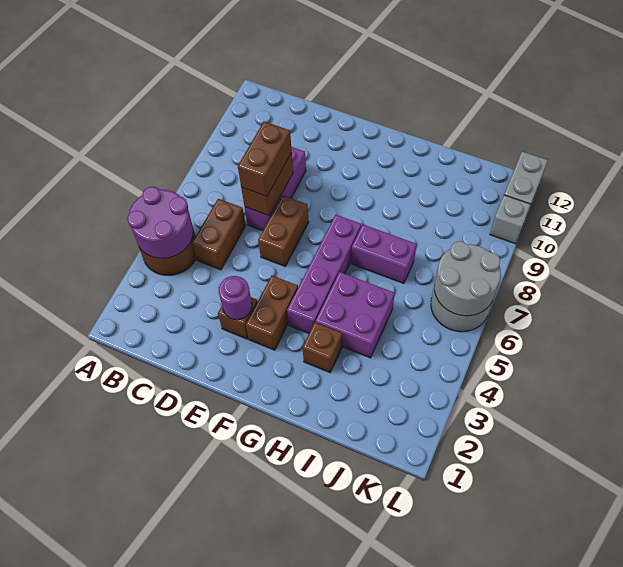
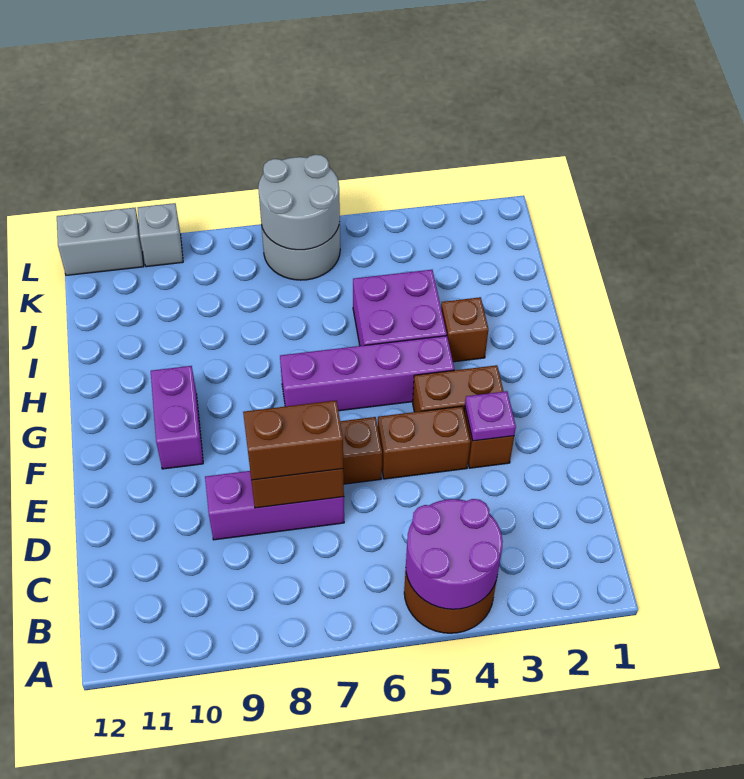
brown 1x2 brick [192,199,246,270] -> brown 1x2 brick moved to [378,406,470,479]
purple 1x1 round brick [219,276,252,319] -> purple 1x1 plate [465,391,516,441]
purple 1x2 brick [351,225,417,283] -> purple 1x2 brick moved to [151,366,203,469]

